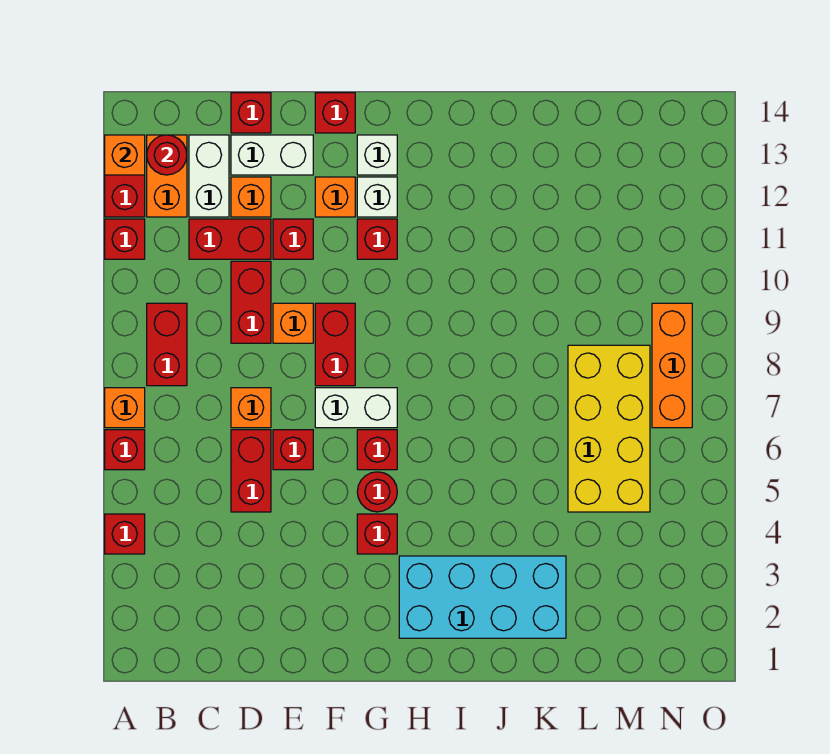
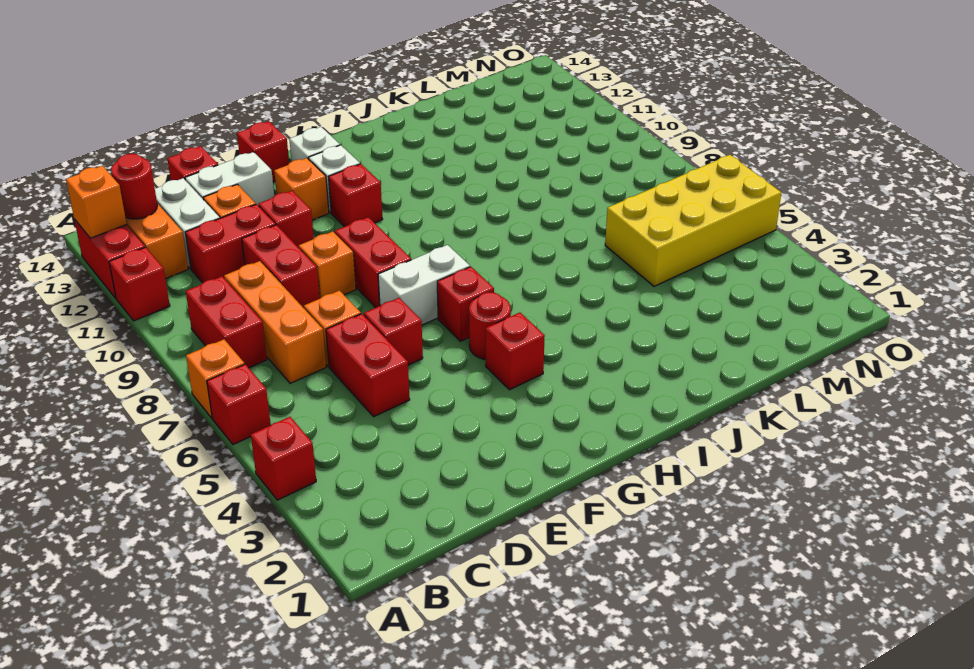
cyan 2x4 brick [399,556,566,638] -> none
yellow 2x4 brick [568,345,650,512] -> yellow 2x4 brick turned to [605,155,781,286]
orange 1x3 brick [652,303,692,428] -> orange 1x3 brick moved to [224,261,326,383]

